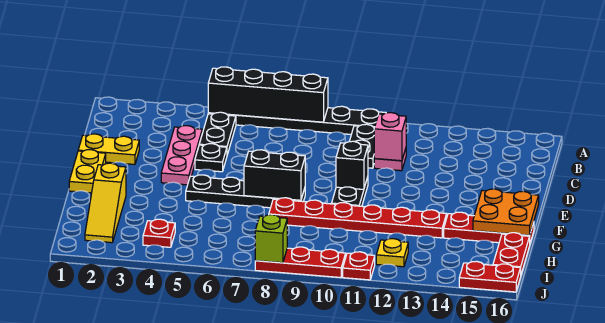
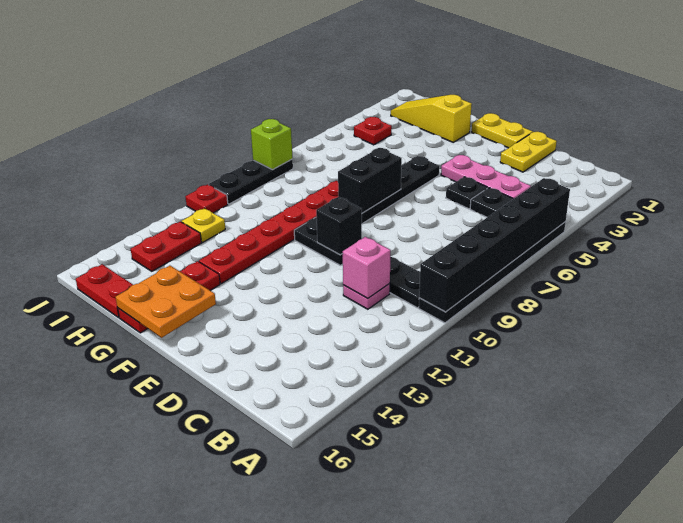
black 1x4 brick [208,67,328,122] -> black 1x6 brick [419,178,570,312]
red 1x3 plate [255,247,346,278] -> black 1x3 plate [209,159,293,204]
red 1x2 plate [459,261,521,292] -> red 1x2 plate moved to [131,222,201,271]

